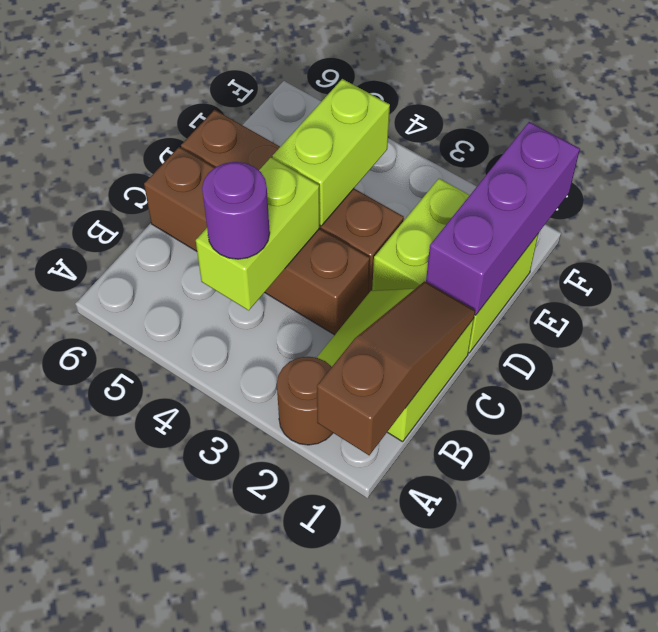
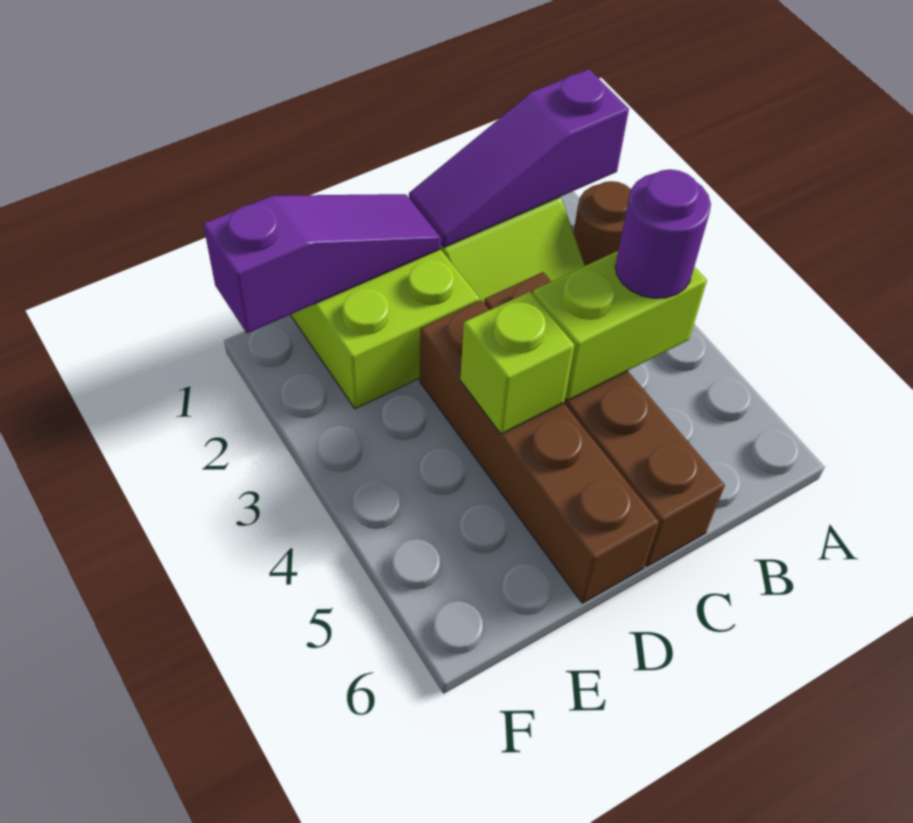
brown 1x3 slope [317,281,475,455] -> purple 1x3 slope [409,69,629,247]
purple 1x3 brick [426,122,580,315] -> purple 1x3 slope [203,194,441,333]
lime 1x2 brick [273,79,390,226] -> lime 1x1 brick [460,292,574,434]

